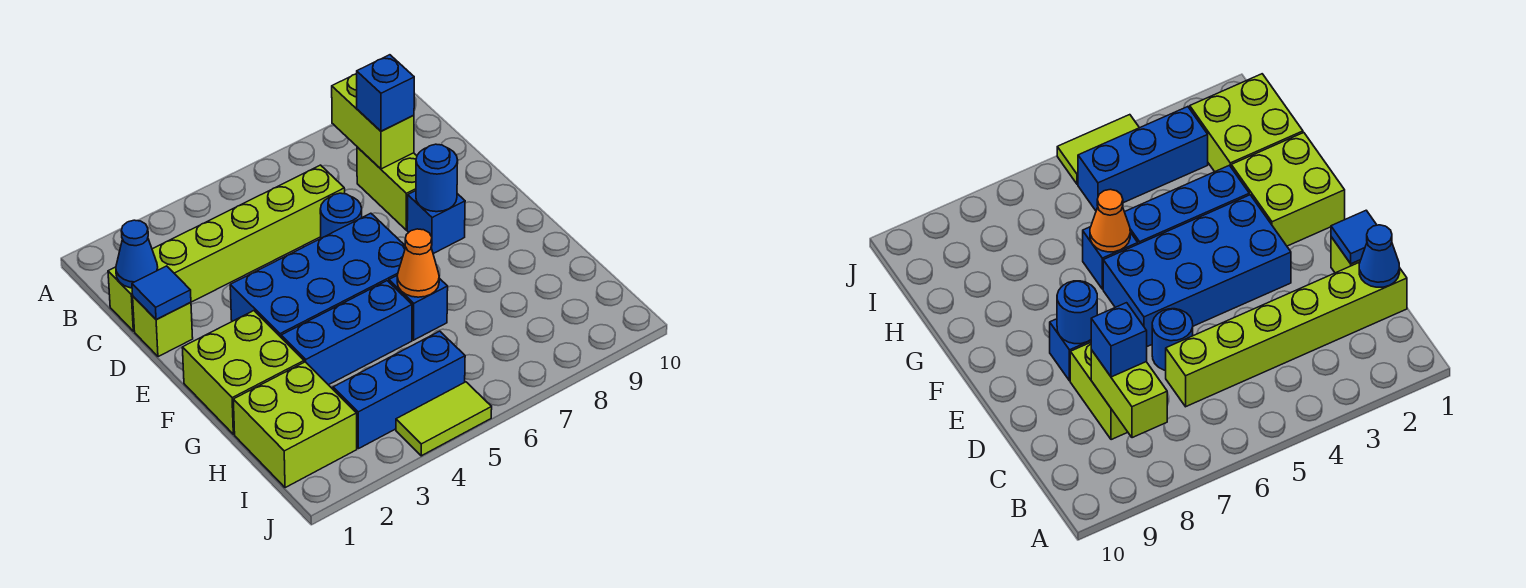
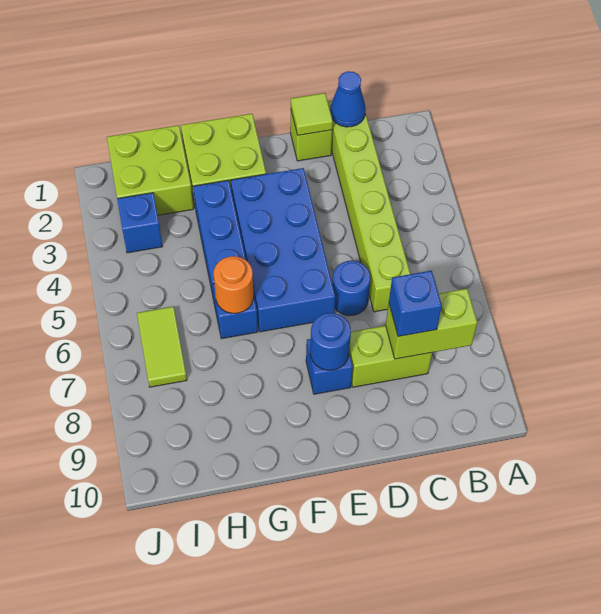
blue 1x1 tile [132,266,191,319] -> lime 1x1 tile [291,93,333,135]
orange 1x1 cone [397,229,439,297] -> orange 1x1 round brick [214,256,254,313]
blue 1x3 brick [333,331,465,449] -> blue 1x1 brick [117,193,162,253]
lime 1x2 tile [396,382,492,456] -> lime 1x2 tile moved to [137,307,187,387]

